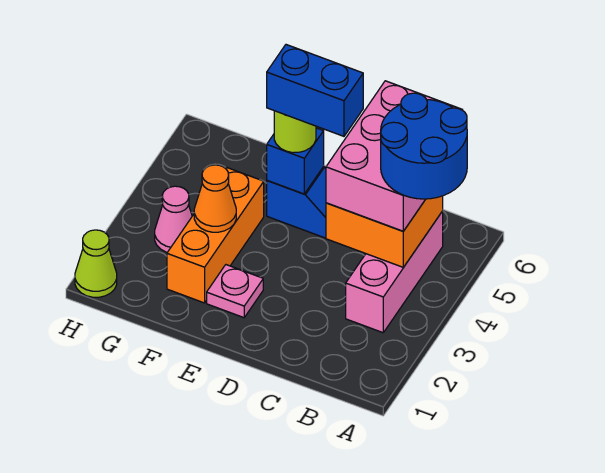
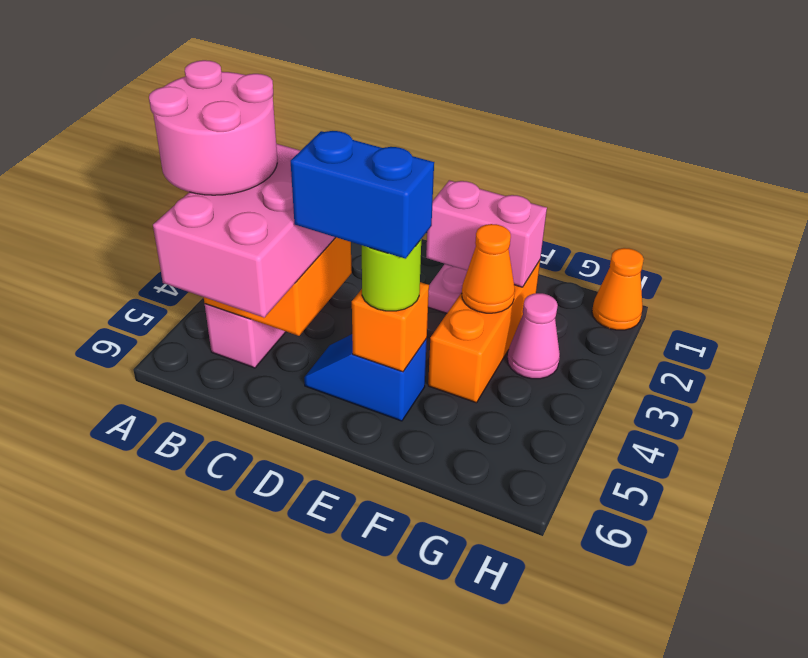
blue 2x2 round brick [381,93,467,199] -> pink 2x2 round brick [149,60,277,195]
none -> pink 1x2 brick [426,180,547,287]
blue 1x1 brick [267,128,324,194] -> orange 1x1 brick [352,282,429,372]
lime 1x1 cone [75,230,117,297] -> orange 1x1 cone [592,248,644,330]

